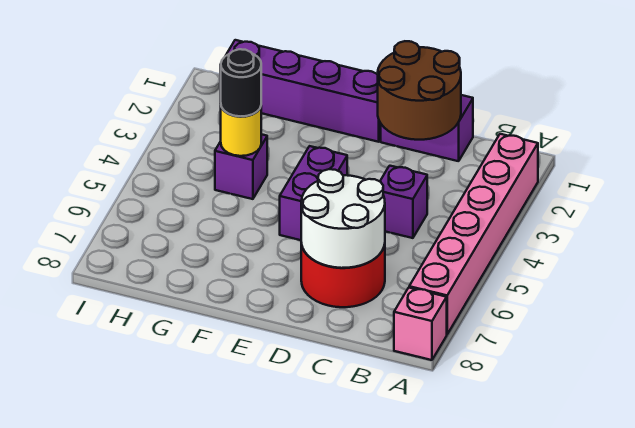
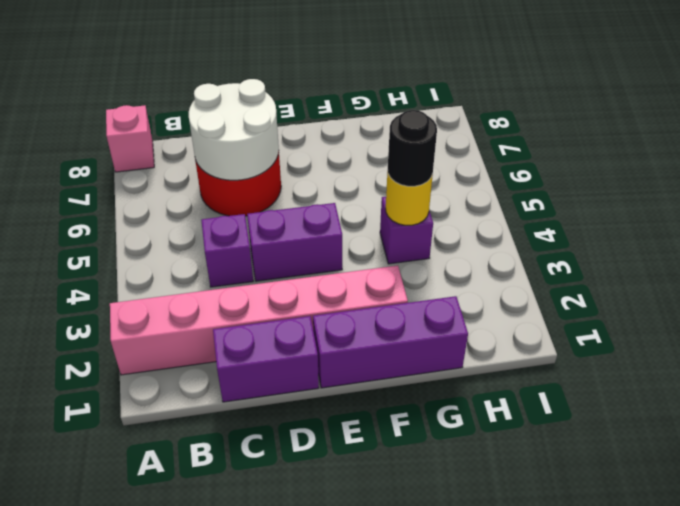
pink 1x6 brick [409,134,538,334] -> pink 1x6 brick turned to [110,265,408,375]
brown 2x2 round brick [378,41,461,140] -> none
purple 1x4 brick [220,40,381,142] -> purple 1x3 brick [313,296,468,388]
purple 1x2 brick [280,146,347,240] -> purple 1x2 brick turned to [247,203,342,281]

